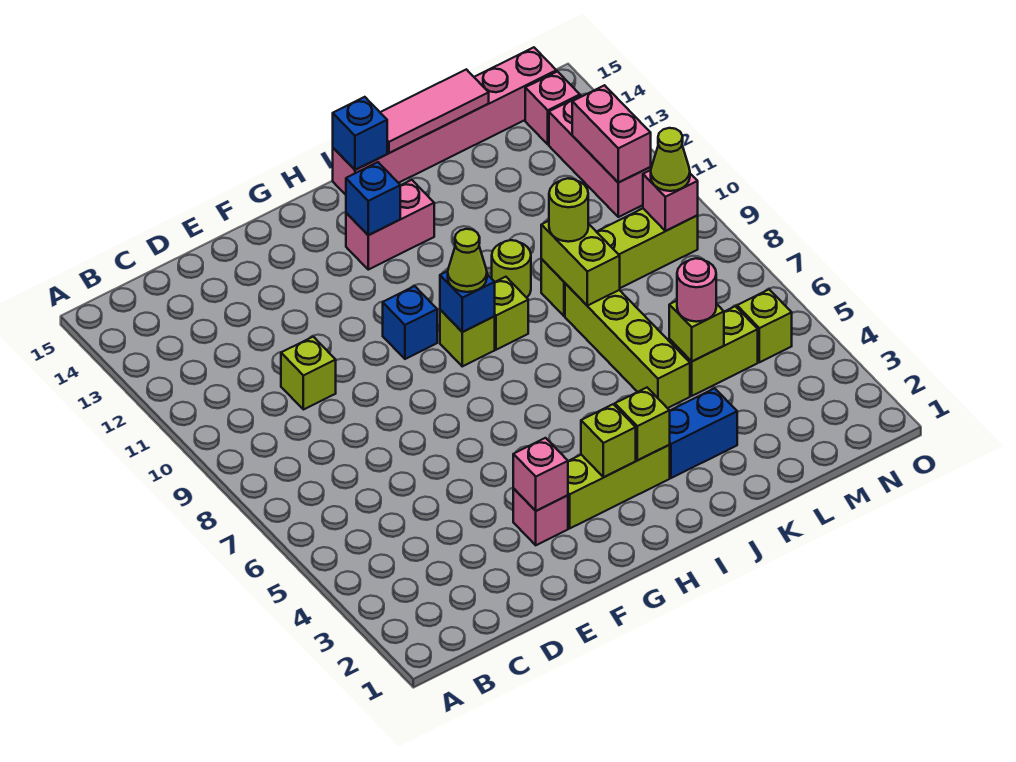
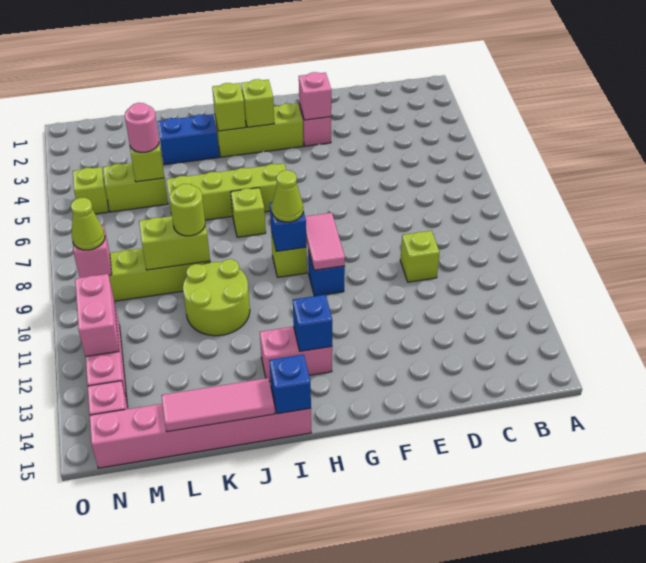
none -> pink 1x2 tile [305,213,345,270]
lime 1x1 brick [494,277,528,350] -> lime 1x1 brick moved to [231,188,266,237]
lime 1x1 round brick [492,240,531,298] -> lime 2x2 round brick [183,259,250,336]
lime 1x4 brick [565,283,690,408] -> lime 1x4 brick turned to [166,163,286,220]
lime 1x2 brick [541,221,620,306] -> lime 1x2 brick turned to [139,216,210,270]

